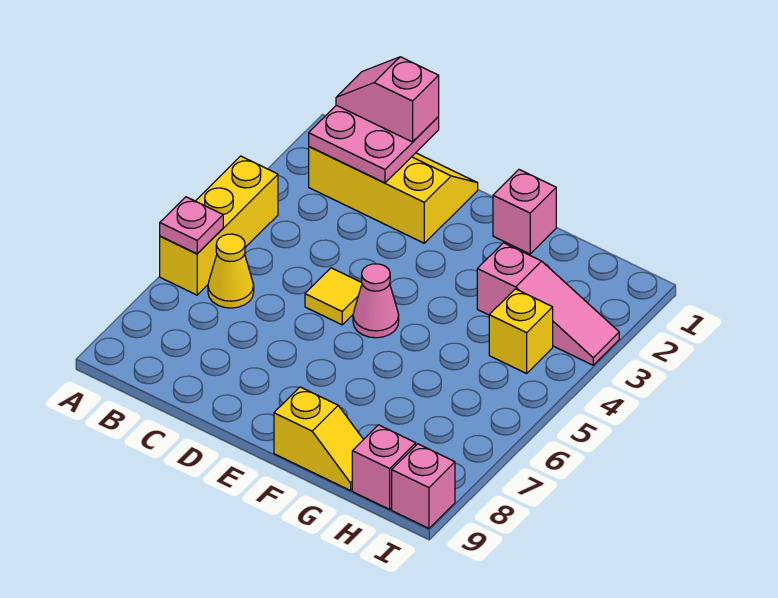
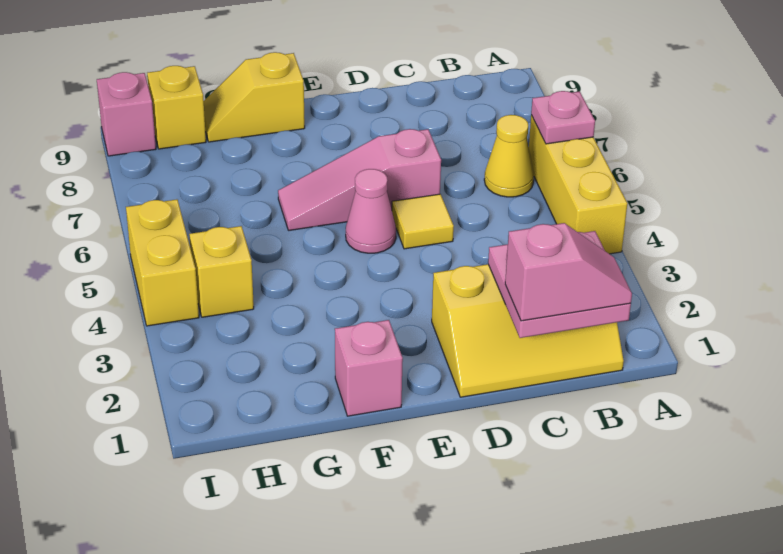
pink 1x3 slope [477,243,619,365] -> pink 1x3 slope moved to [278,129,441,230]
pink 1x1 brick [352,425,416,509] -> yellow 1x1 brick [147,66,206,149]
none -> yellow 1x2 brick [126,199,199,326]

